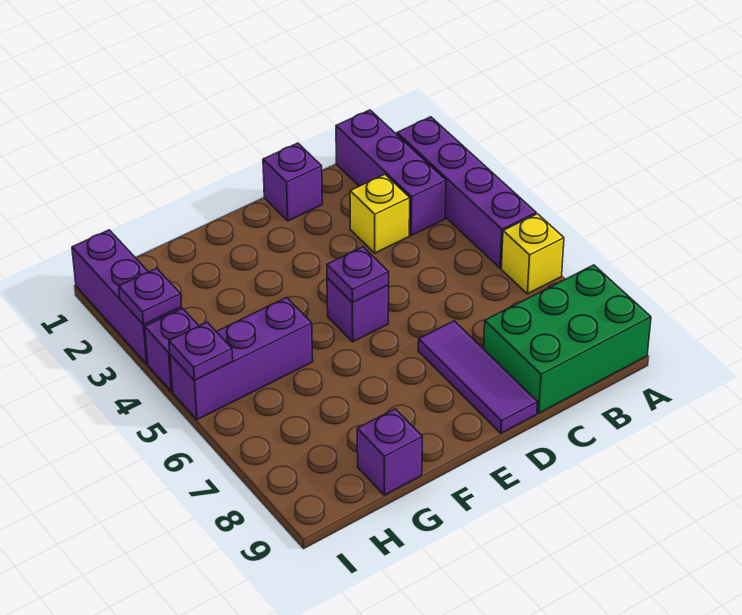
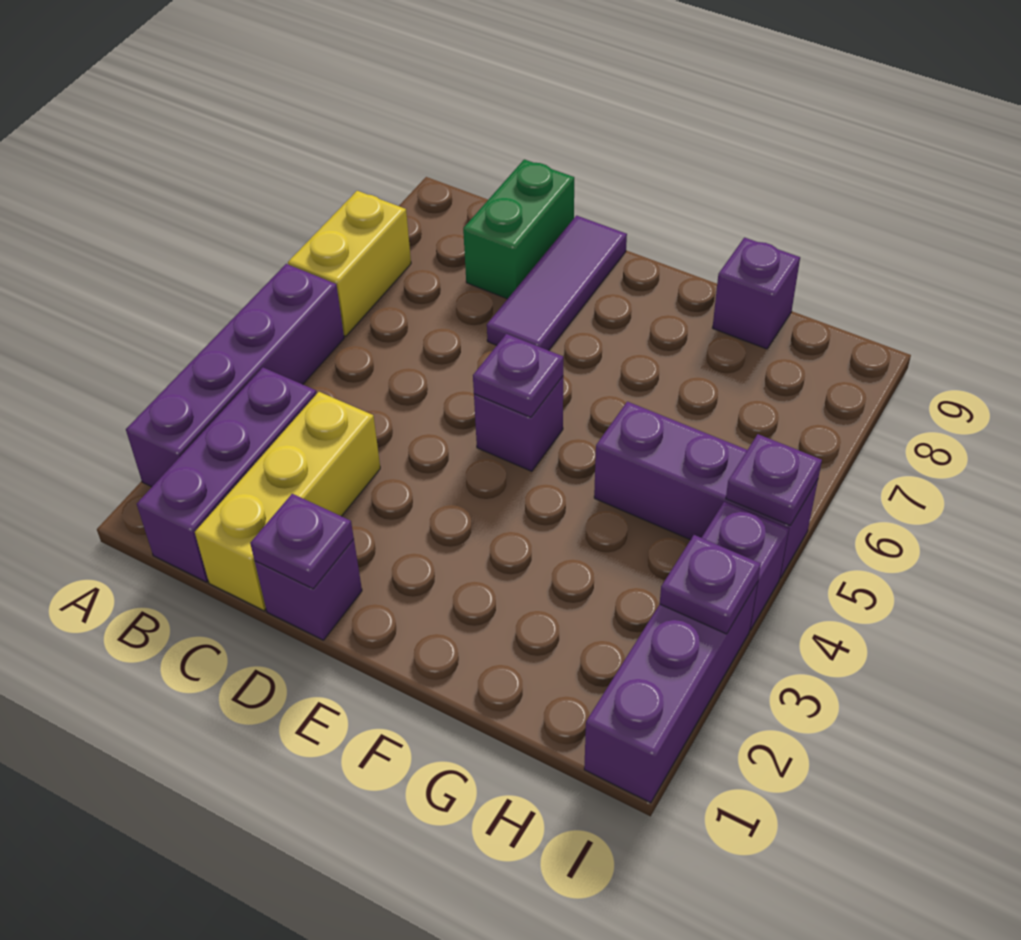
yellow 1x1 brick [501,214,564,294] -> yellow 1x2 brick [288,191,411,336]
green 2x3 brick [484,265,651,413] -> green 1x2 brick [463,159,574,299]
yellow 1x1 brick [350,174,410,253] -> yellow 1x3 brick [195,392,380,611]
none -> purple 1x1 plate [250,494,354,589]

